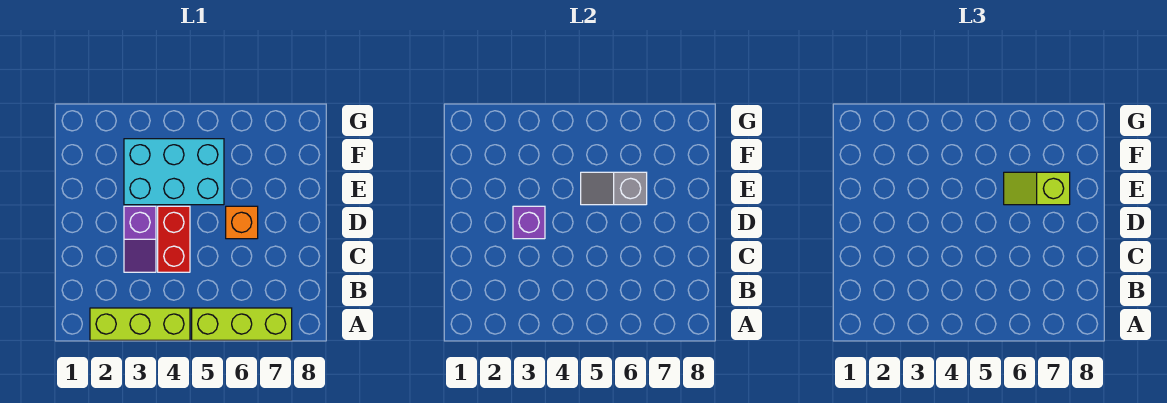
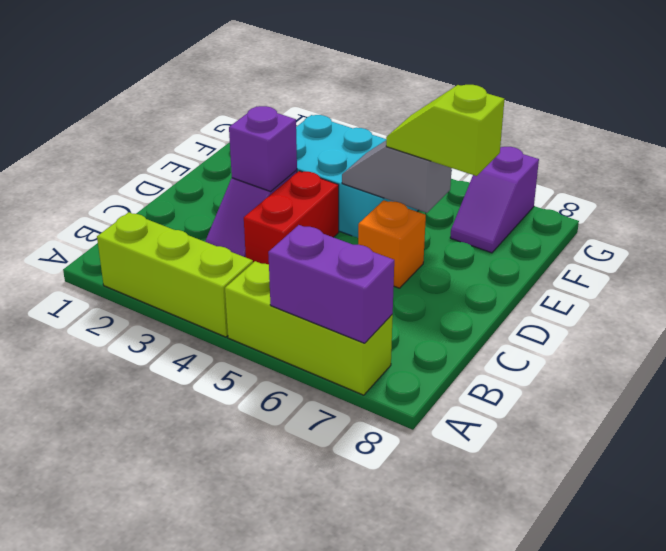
none -> purple 1x2 brick [268,225,394,343]
none -> purple 1x2 slope [450,147,539,253]

